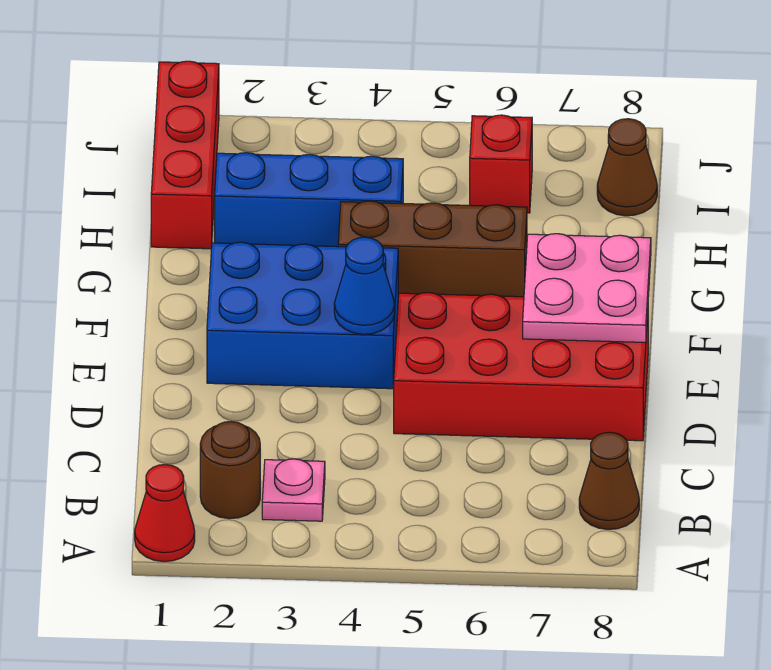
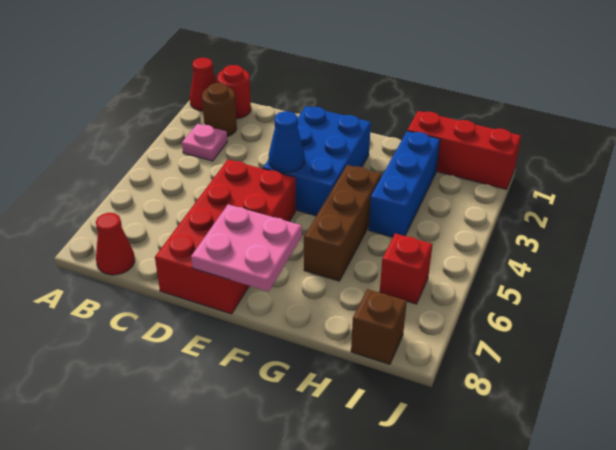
none -> red 1x1 round brick [217,65,251,119]
brown 1x1 cone [579,432,639,529] -> red 1x1 cone [96,213,135,275]
brown 1x1 cone [597,119,657,216] -> brown 1x1 brick [351,289,407,364]

